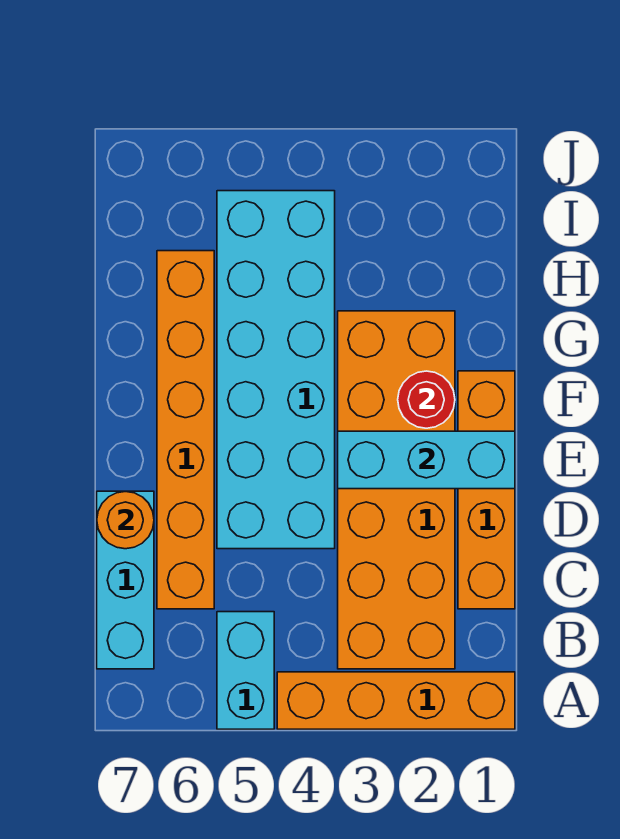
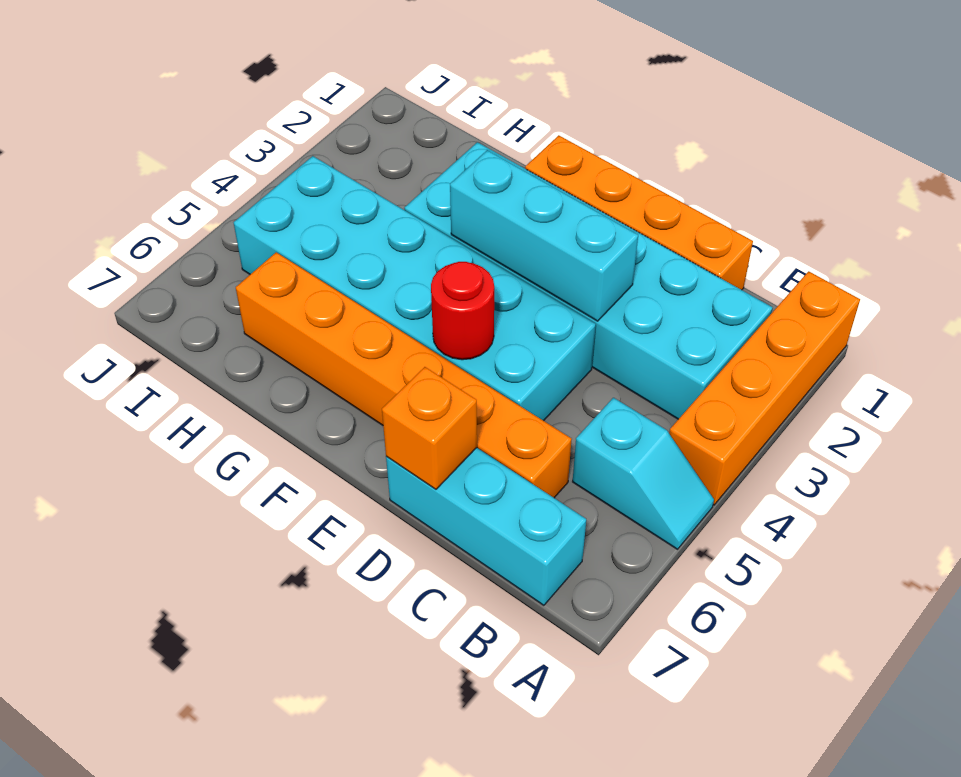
cyan 1x2 brick [217,612,274,729] -> cyan 1x2 slope [573,398,714,549]
orange 2x6 brick [338,311,455,669] -> cyan 2x6 brick [404,142,773,419]
orange 1x1 round brick [97,491,154,549] -> orange 1x1 brick [382,367,477,489]
cyan 1x3 brick [338,431,515,489] -> cyan 1x3 brick turned to [450,150,638,321]
red 1x1 round brick [398,371,455,428] -> red 1x1 round brick moved to [431,262,494,360]

